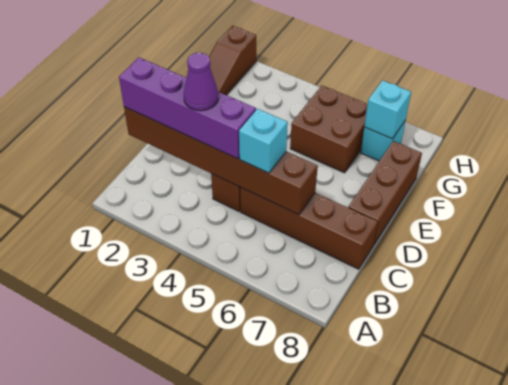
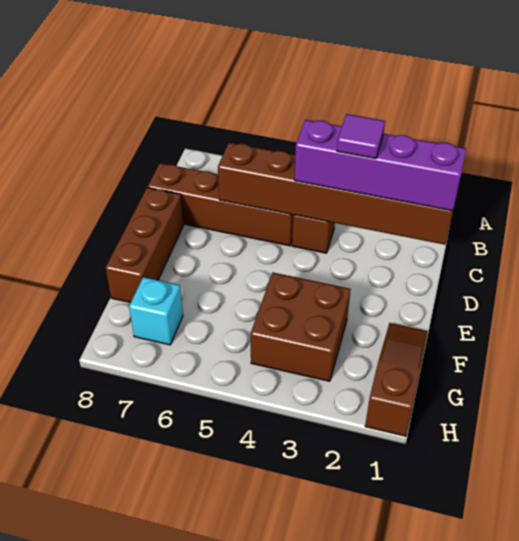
purple 1x1 cone [184,53,218,111] -> purple 1x1 tile [337,114,385,159]
cyan 1x1 brick [239,109,288,173] -> none
brown 2x2 brick [290,86,368,173] -> brown 2x2 brick moved to [251,273,351,381]
cyan 1x1 brick [364,80,411,139] -> none

